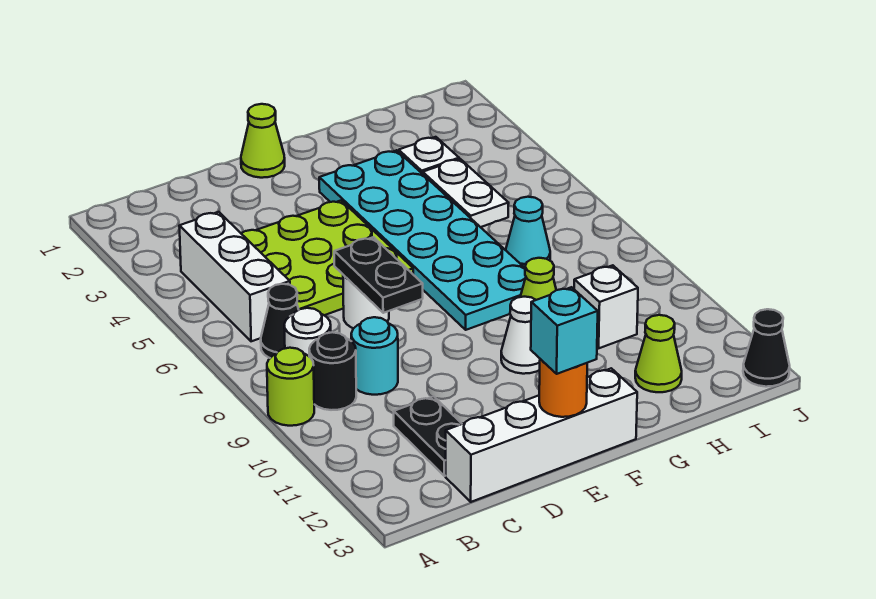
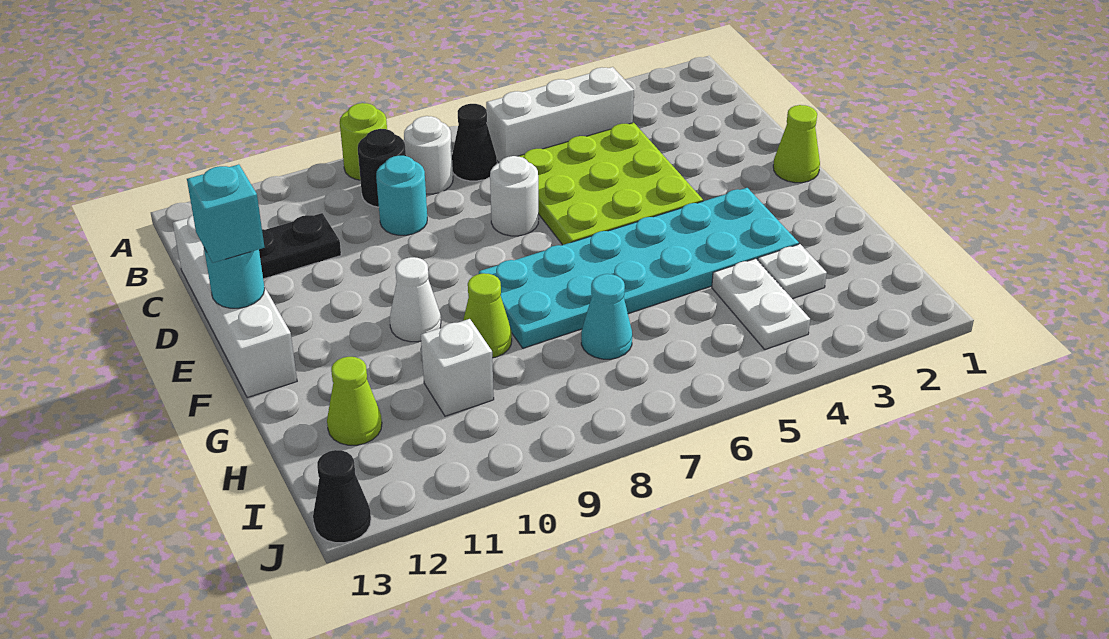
black 1x2 plate [334,237,423,313] -> none
orange 1x1 round brick [539,359,587,417] -> cyan 1x1 round brick [204,248,265,308]
white 1x2 plate [423,159,509,227] -> white 1x2 plate turned to [712,259,810,349]

